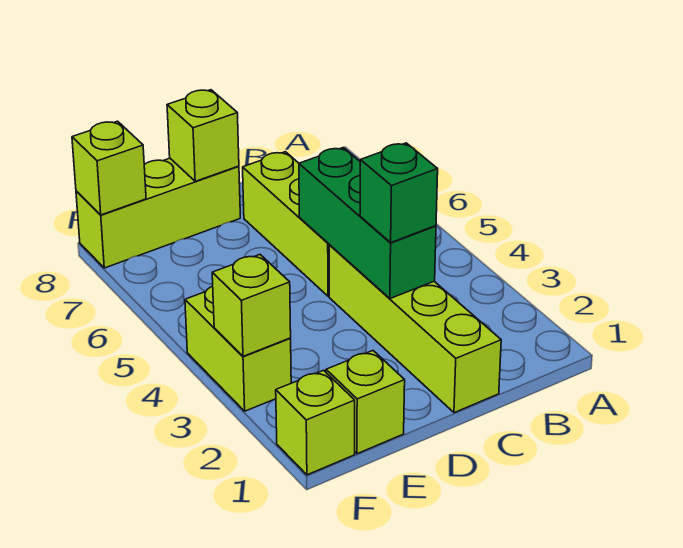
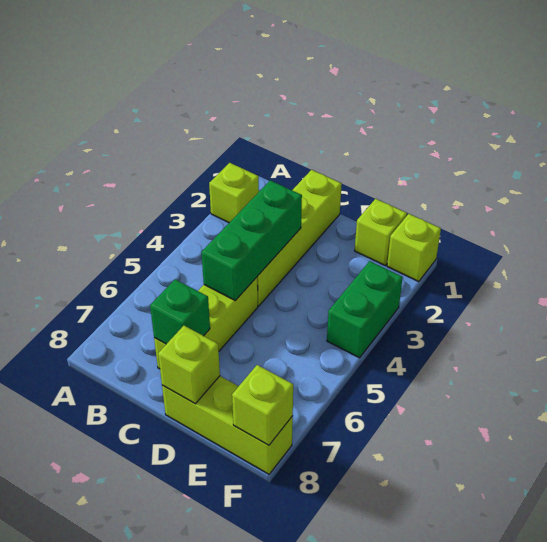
green 1x1 brick [360,143,438,243] -> green 1x1 brick moved to [150,279,210,344]
lime 1x2 brick [185,286,291,411] -> green 1x2 brick [327,261,403,358]
lime 1x1 brick [212,255,291,356] -> lime 1x1 brick moved to [209,163,259,223]

